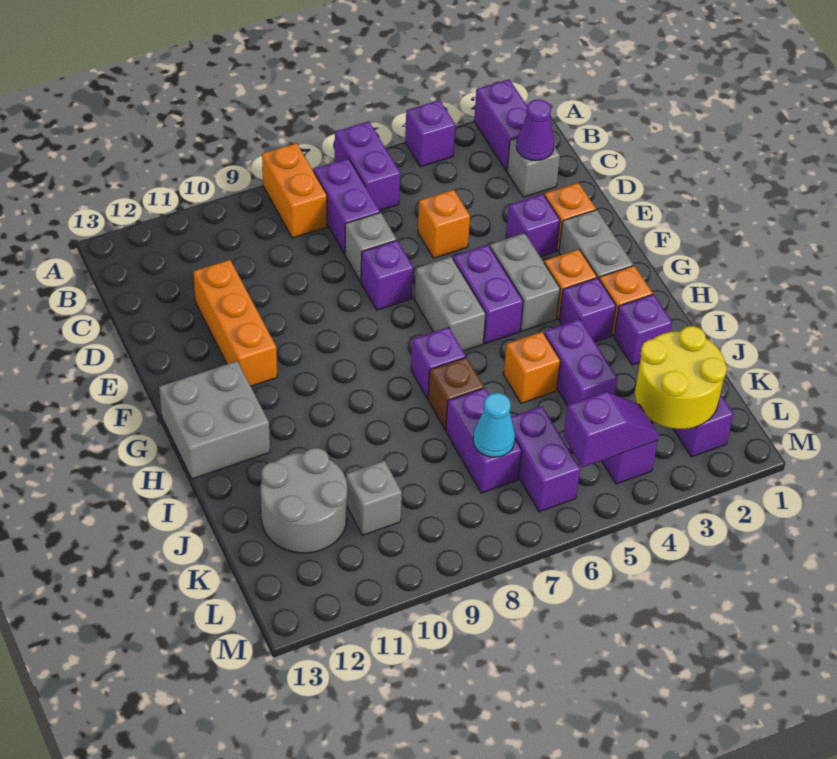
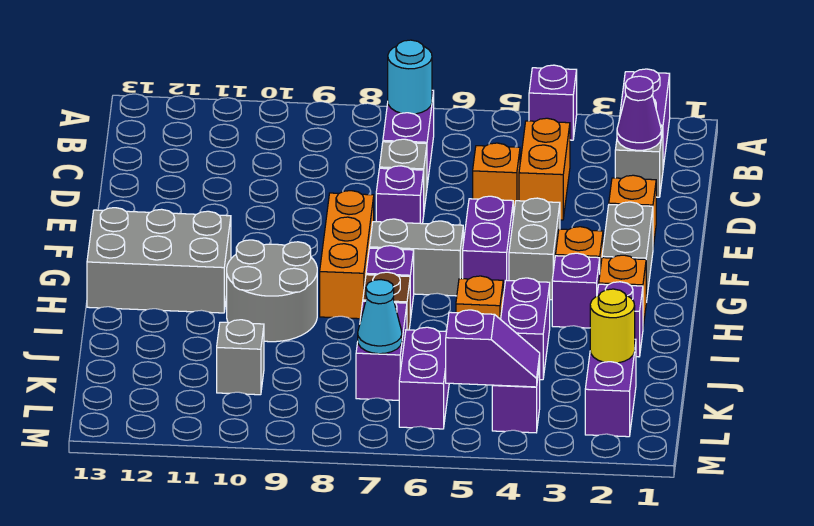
purple 1x2 brick [335,122,400,210] -> none
orange 1x2 brick [262,143,327,238] -> orange 1x2 brick moved to [519,118,570,220]
none -> cyan 1x1 round brick [388,40,432,114]
orange 1x3 brick [193,260,277,386] -> orange 1x3 brick moved to [320,191,374,319]
purple 1x1 brick [506,194,560,257] -> none
grey 1x2 brick [414,257,486,351] -> grey 1x2 brick turned to [369,219,463,296]
grey 2x2 brick [159,361,270,479] -> grey 2x3 brick [87,208,231,313]
grey 2x2 round brick [261,448,347,553] -> grey 2x2 round brick moved to [227,240,317,342]
yellow 2x2 round brick [635,326,727,429] -> yellow 1x1 round brick [590,289,635,363]

